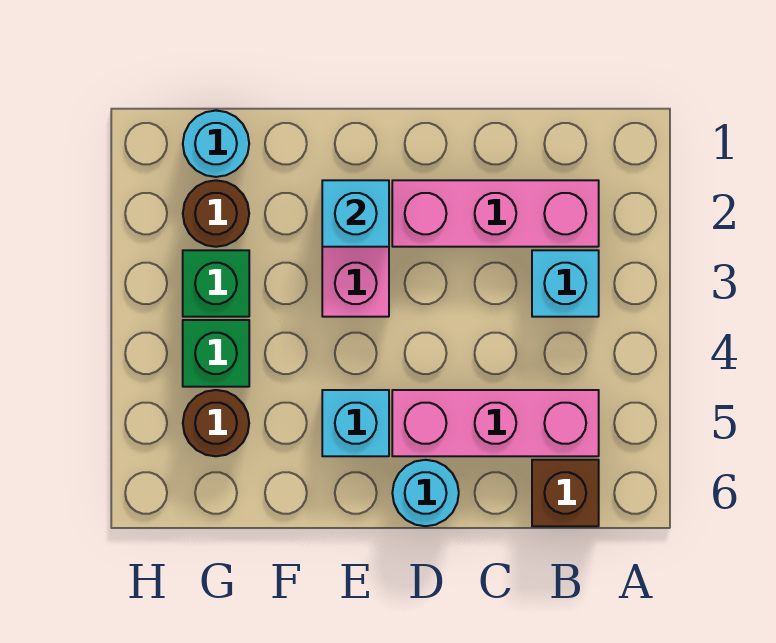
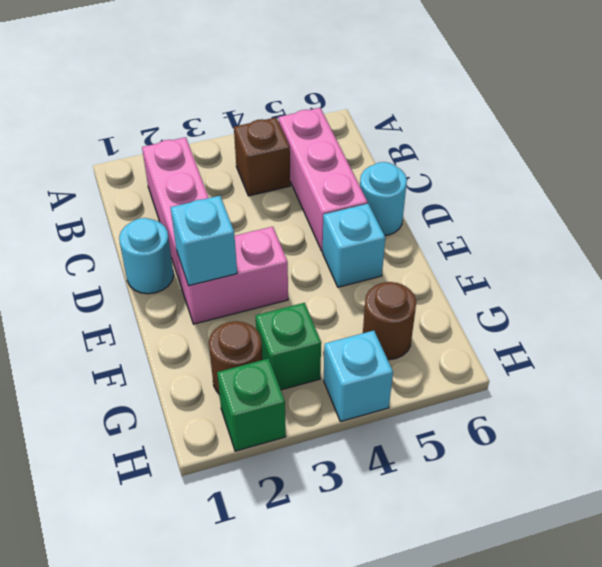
cyan 1x1 brick [532,250,599,317] -> cyan 1x1 brick moved to [324,331,393,422]
brown 1x1 brick [532,460,599,526] -> brown 1x1 brick moved to [234,117,290,196]
cyan 1x1 round brick [183,111,249,177] -> cyan 1x1 round brick moved to [119,218,174,294]
green 1x1 brick [183,320,249,387] -> green 1x1 brick moved to [217,358,286,451]

